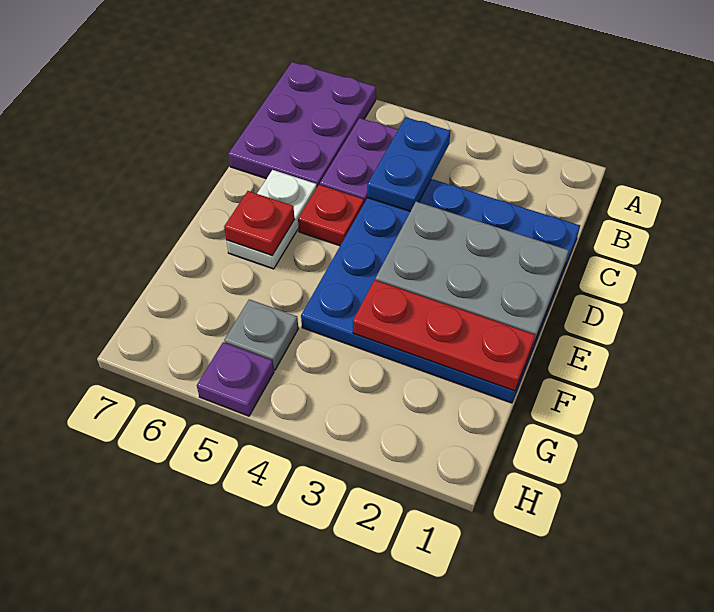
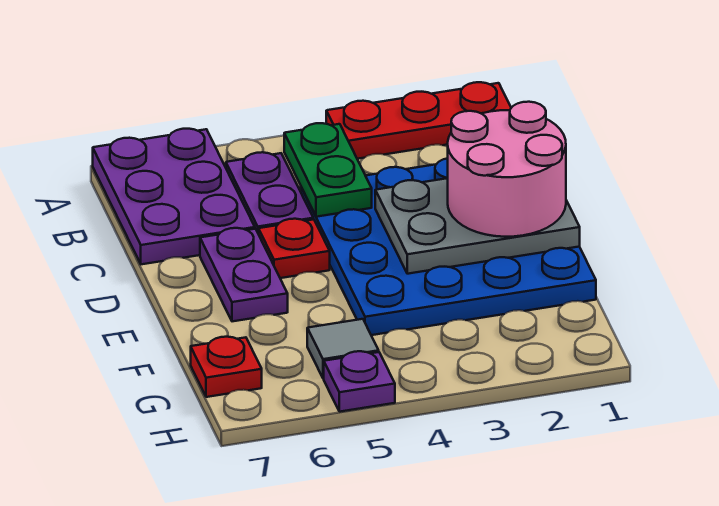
blue 1x2 plate [367,117,450,211] -> green 1x2 plate [284,123,372,217]
none -> pink 2x2 round brick [448,102,566,237]
white 1x2 plate [226,170,317,269] -> purple 1x2 plate [200,228,288,321]
red 1x1 plate [224,191,295,256] -> red 1x1 plate moved to [191,337,262,397]
red 1x3 plate [353,280,535,391] -> red 1x3 plate moved to [326,82,511,159]
grey 1x1 plate [224,299,298,370] -> grey 1x1 tile [307,319,379,379]

